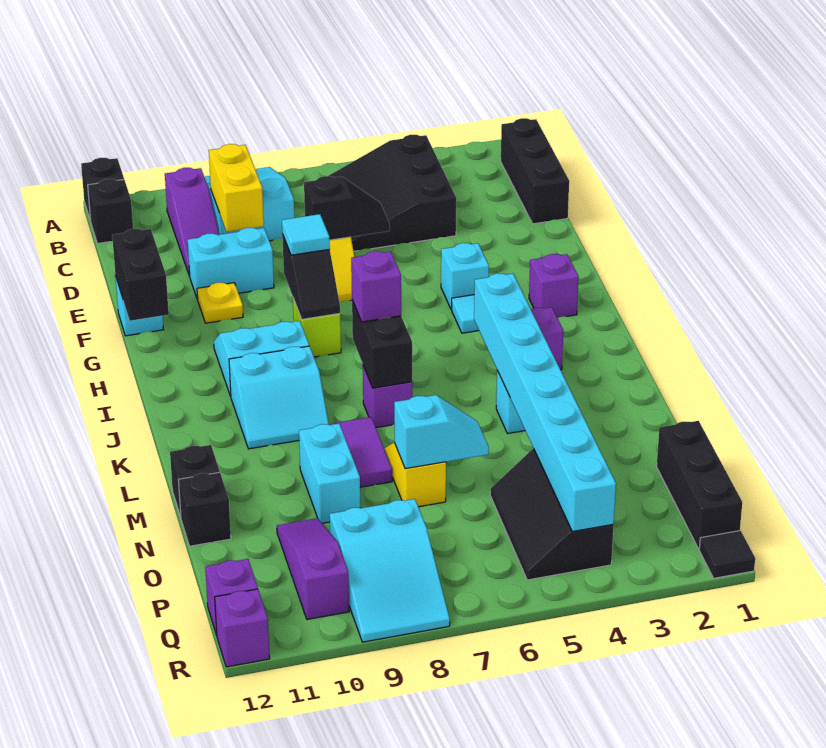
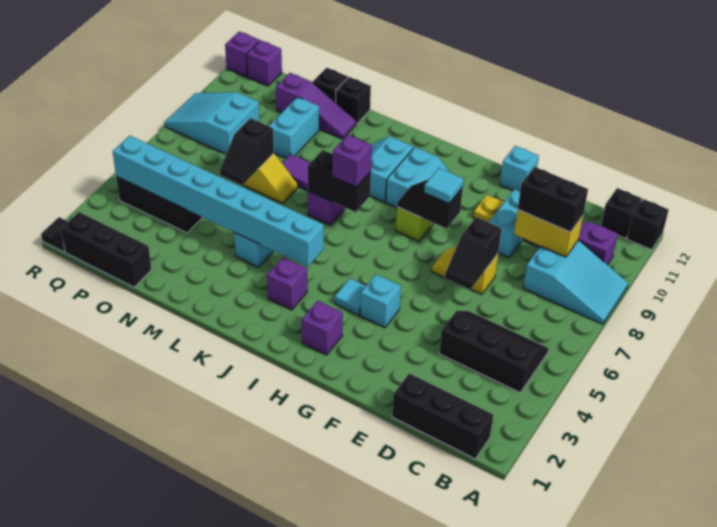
black 3x3 slope [328,135,456,251] -> black 2x3 slope [439,311,549,393]
black 1x2 brick [112,229,169,321] -> black 1x2 brick moved to [518,167,588,232]
cyan 1x2 brick [299,424,360,523] -> cyan 1x2 brick turned to [269,97,319,158]
cyan 1x2 slope [394,395,489,469] -> black 1x2 slope [220,118,274,185]
purple 1x3 slope [277,518,349,619] -> purple 1x3 slope moved to [276,73,356,139]

